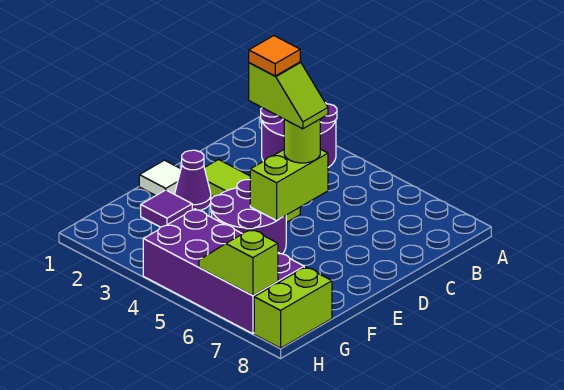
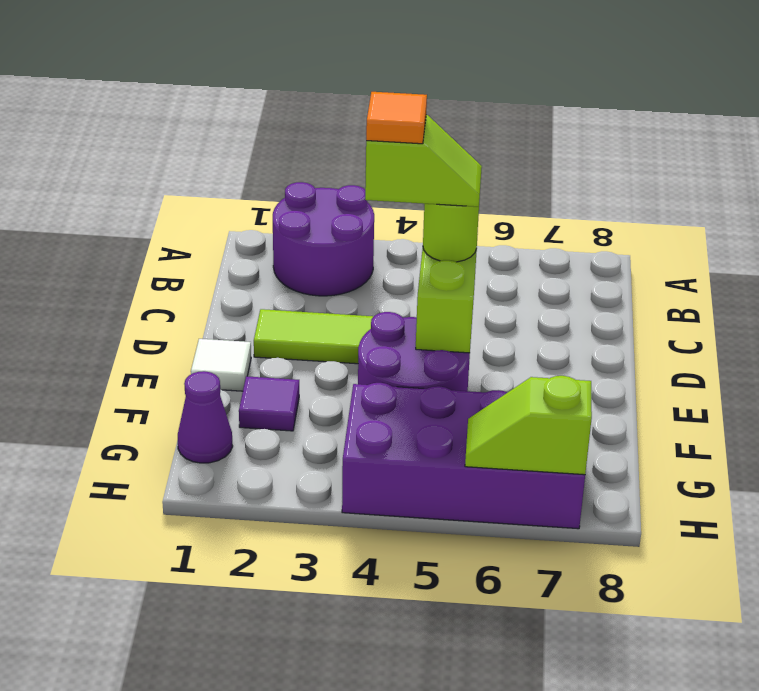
purple 1x1 cone [175,150,211,210] -> purple 1x1 cone moved to [178,371,233,463]
lime 1x2 brick [254,267,332,348] -> none

